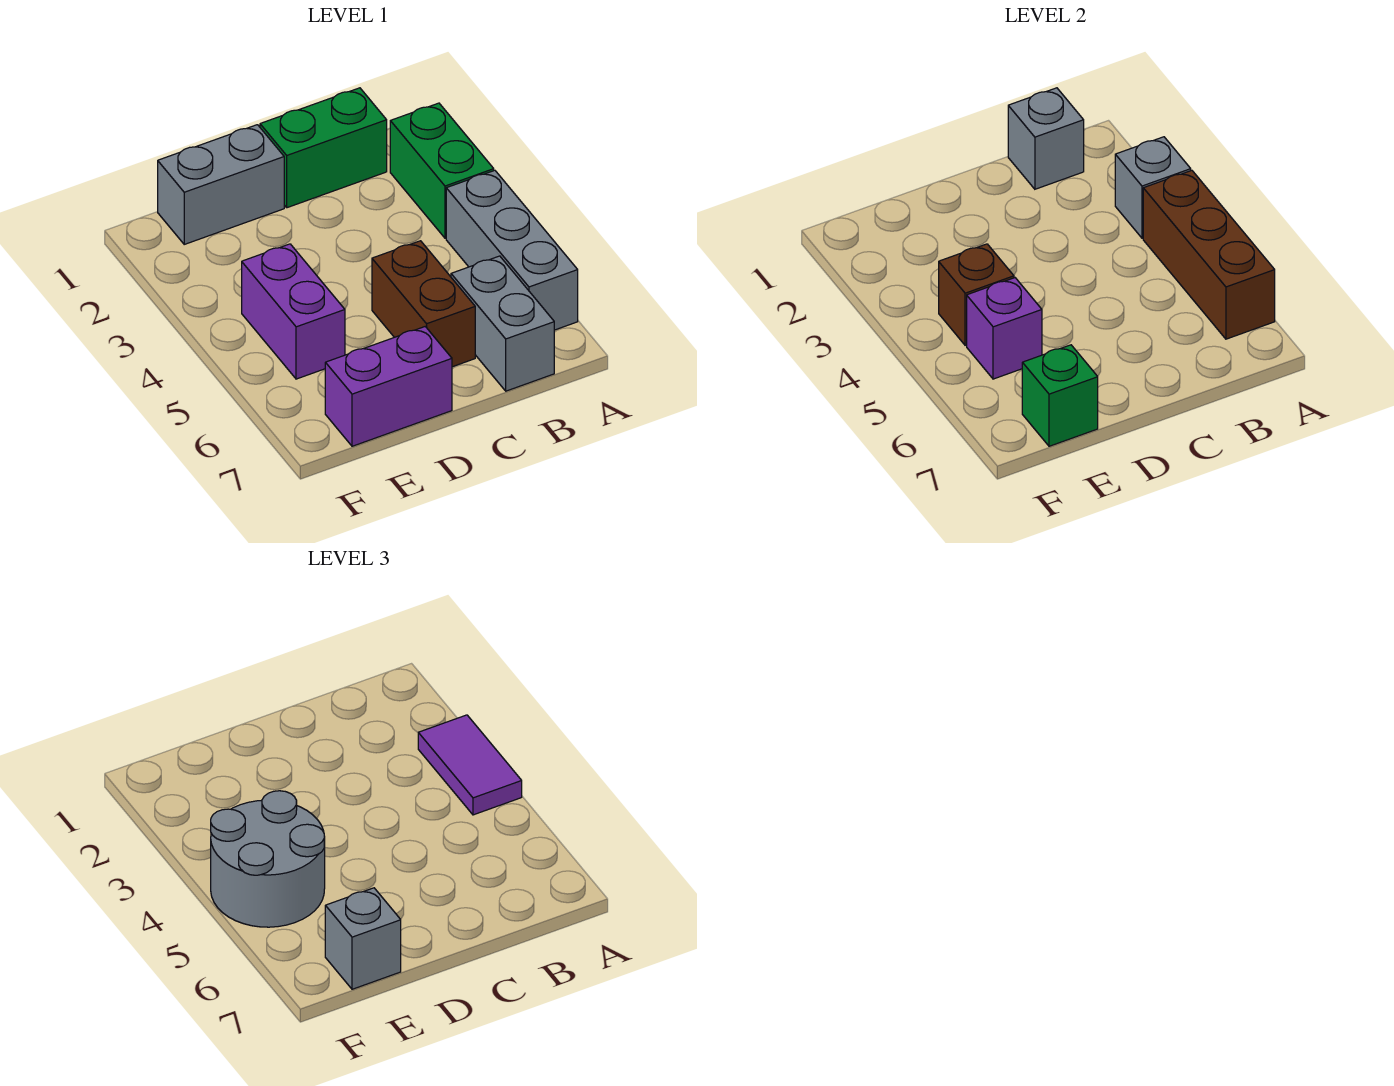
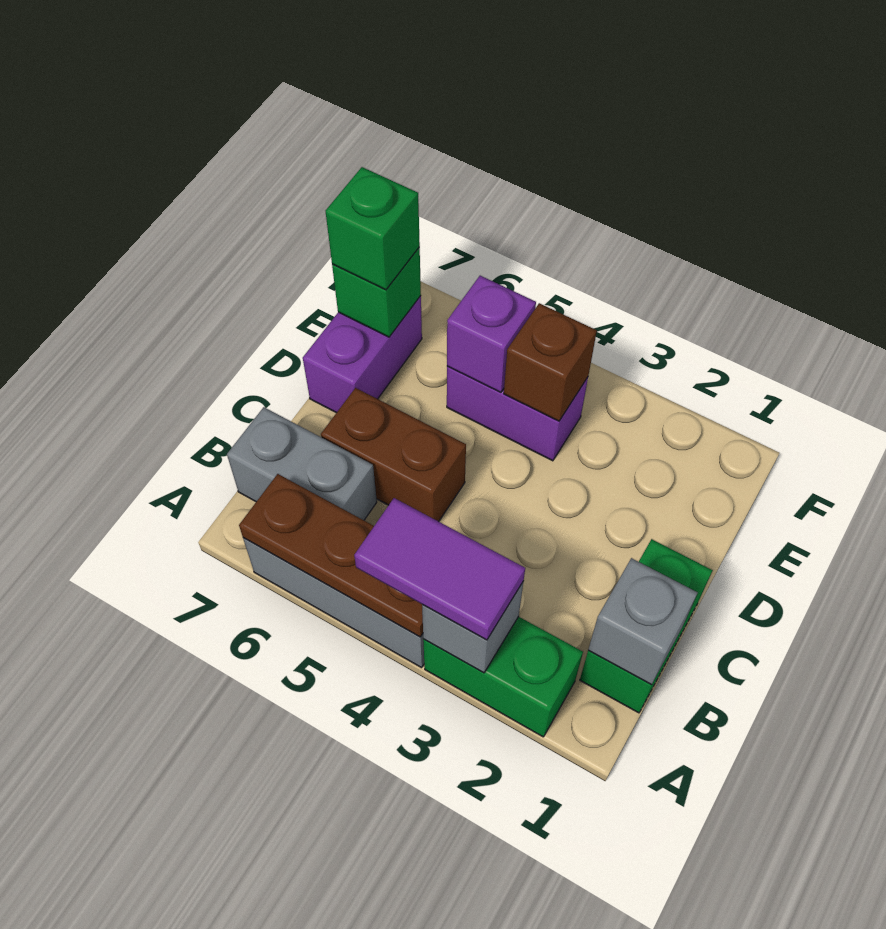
brown 1x3 brick [1143,170,1275,339] -> brown 1x3 plate [239,474,423,637]
grey 1x2 brick [158,125,284,244] -> none
grey 2x2 round brick [211,791,325,927] -> none
grey 1x1 brick [325,888,401,989] -> green 1x1 brick [326,167,420,290]

